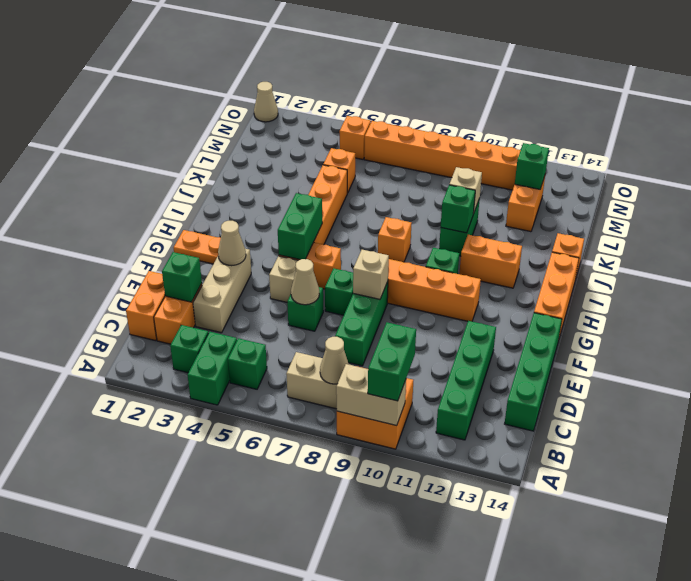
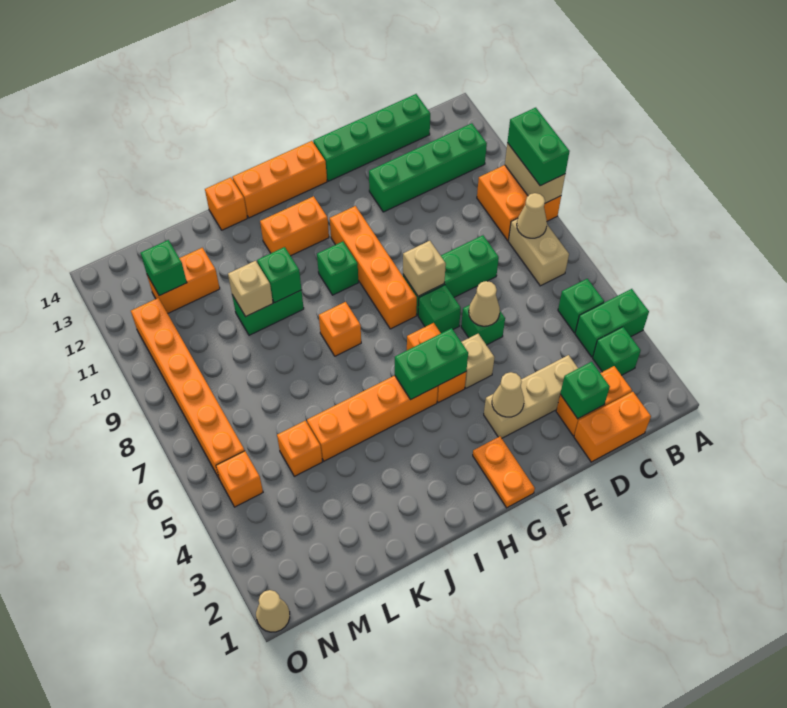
green 1x2 brick [368,322,416,401] -> green 1x2 brick turned to [507,108,570,186]
orange 1x2 brick [459,235,522,288] -> orange 1x2 brick turned to [260,196,329,256]

